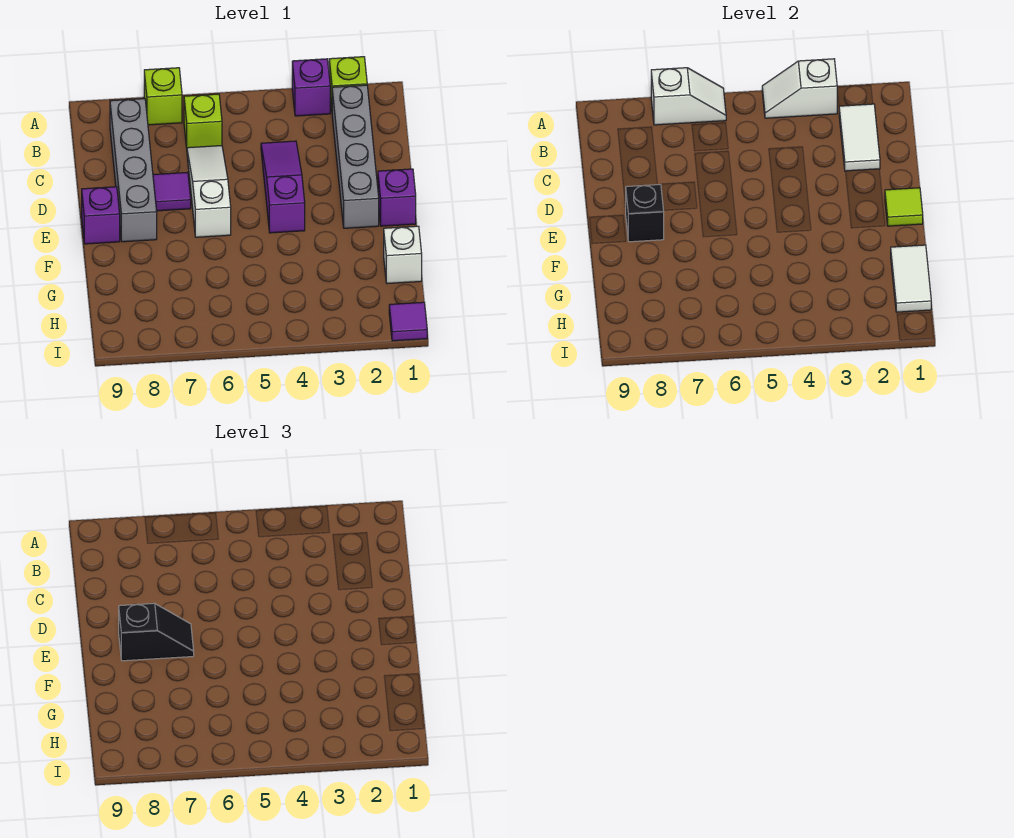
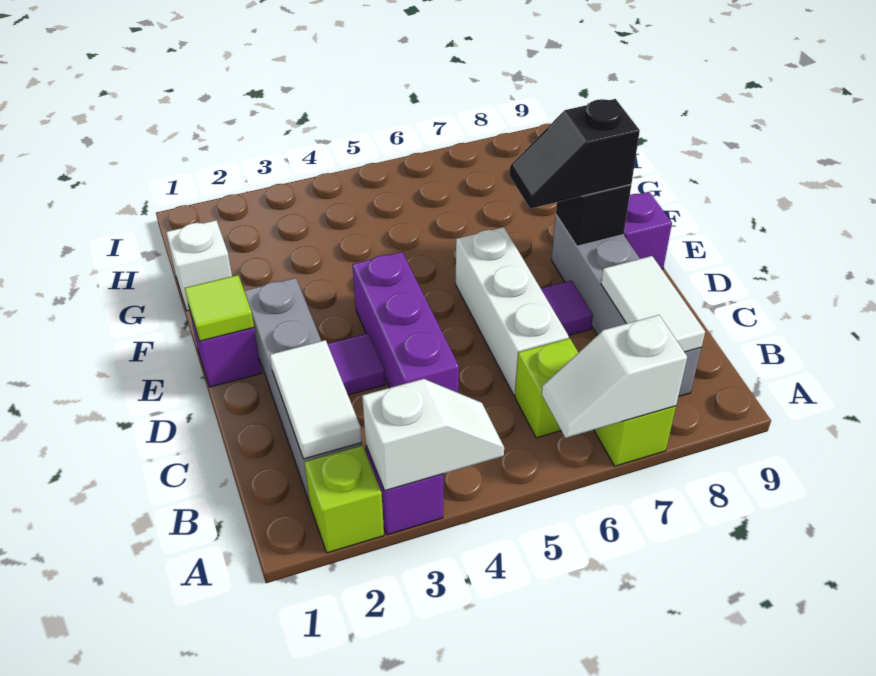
purple 1x3 slope [261,141,305,233] -> purple 1x3 brick [352,252,459,393]
white 1x3 slope [187,146,231,237] -> white 1x3 brick [456,227,569,395]
white 1x2 tile [891,245,931,312] -> white 1x2 tile moved to [601,256,705,352]
purple 1x1 tile [389,302,427,341] -> purple 1x1 tile moved to [328,333,385,395]

